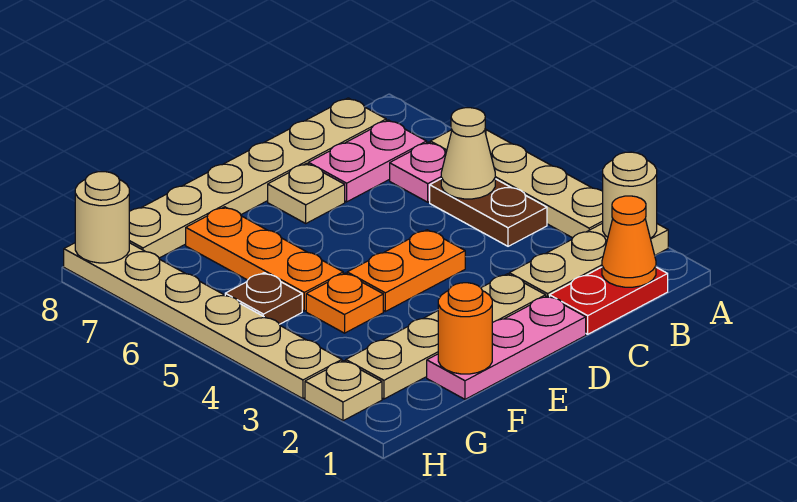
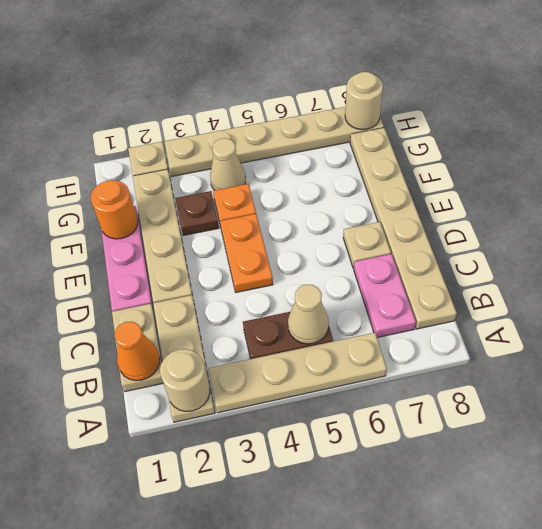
red 1x2 plate [550,267,668,334] -> tan 1x2 plate [112,304,163,392]
pink 1x1 plate [390,142,446,202] -> none
orange 1x3 plate [186,207,343,311] -> none
none -> tan 1x1 cone [210,138,246,190]
brown 1x1 plate [225,273,302,324] -> brown 1x1 plate moved to [175,191,219,236]

